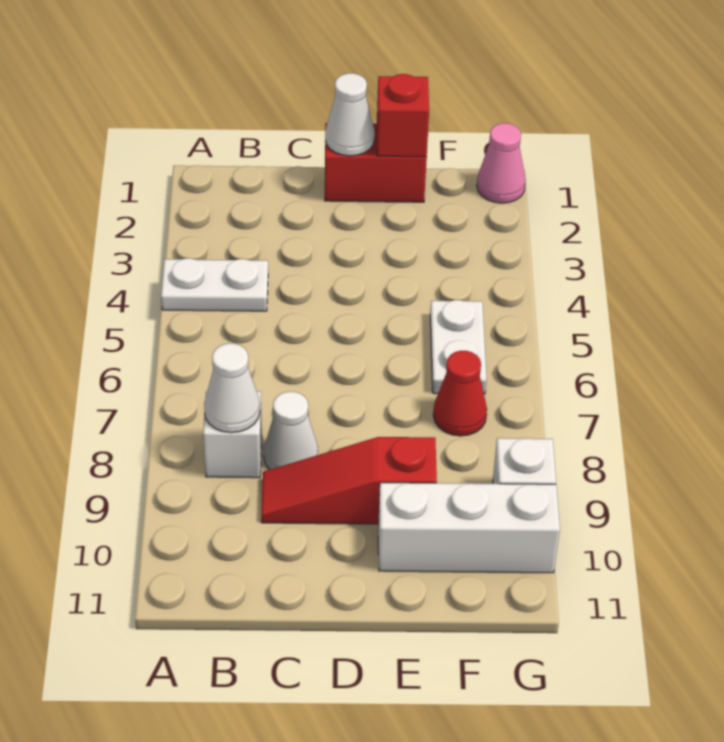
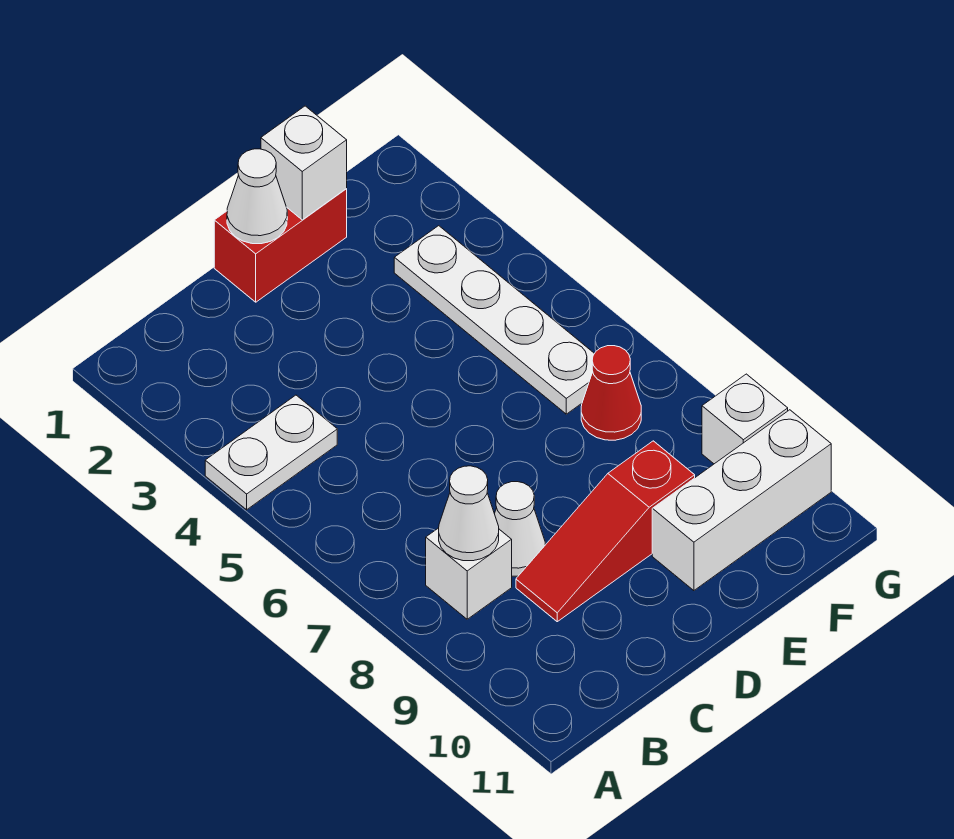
red 1x1 brick [377,74,429,157] -> white 1x1 brick [261,106,347,220]
white 1x2 plate [430,300,486,394] -> white 1x4 plate [394,226,594,414]
pink 1x1 cone [477,123,526,203] -> none

